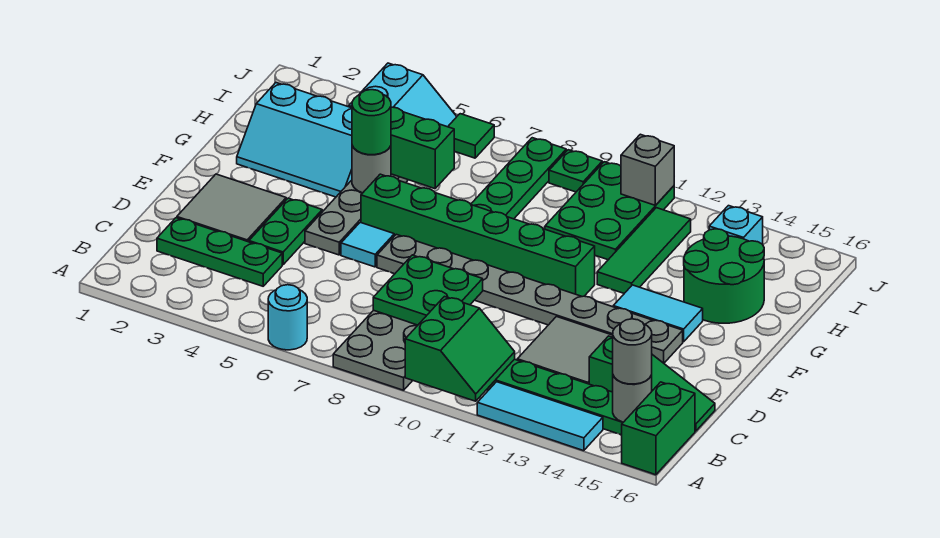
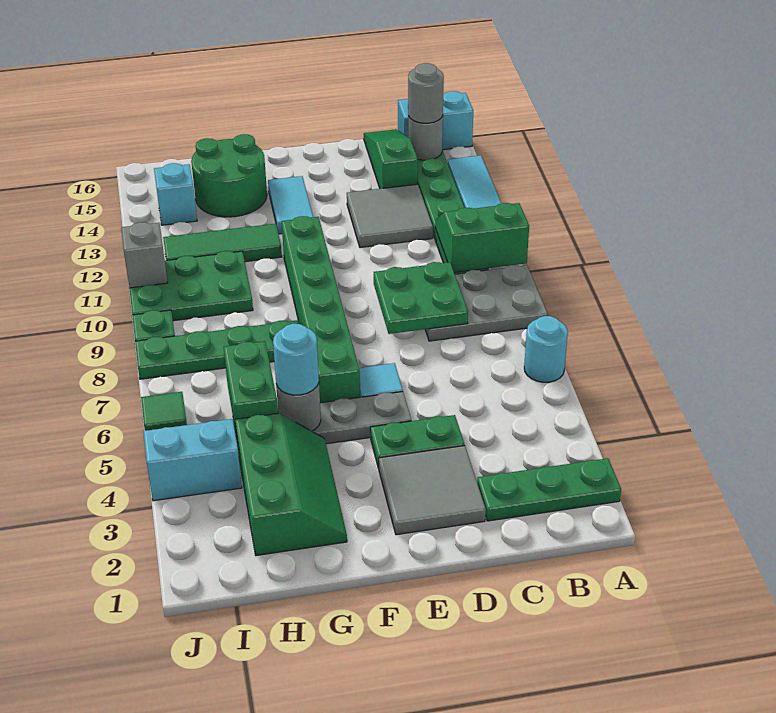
green 1x2 brick [622,382,695,475] -> cyan 1x2 brick [398,91,473,150]
green 1x3 plate [157,218,282,286] -> green 1x3 plate turned to [477,458,621,521]
grey 1x8 plate [377,234,683,363] -> none
cyan 2x3 slope [237,83,352,197] -> green 2x3 slope [235,413,347,556]
green 1x1 round brick [352,90,391,155] -> cyan 1x1 round brick [273,324,319,395]

